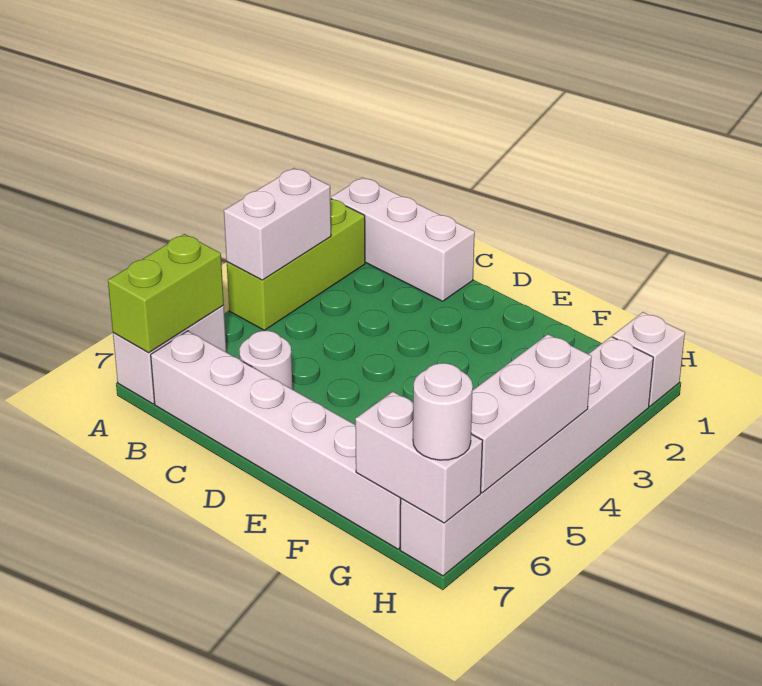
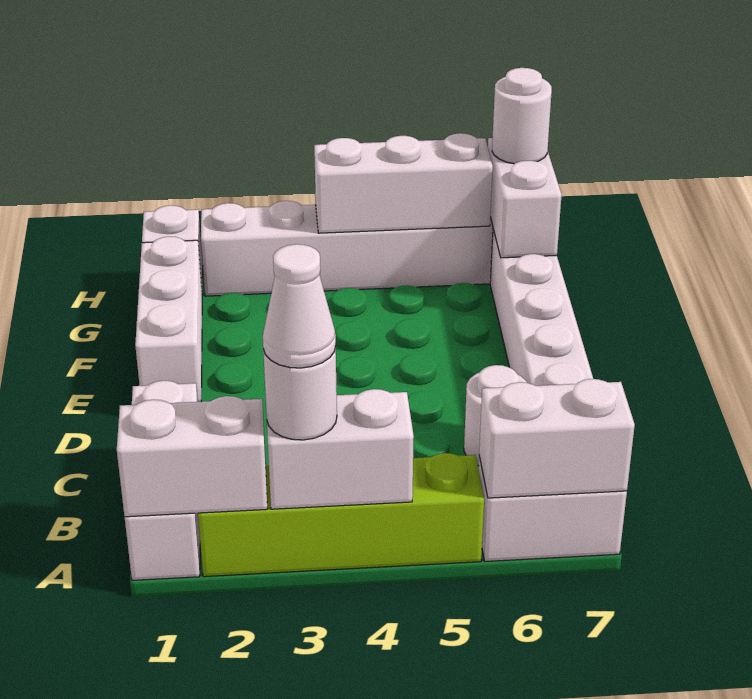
none -> white 1x2 brick [117,396,267,517]
lime 1x3 brick [227,198,365,330] -> lime 1x4 brick [198,453,484,577]
none -> white 1x1 round brick [263,347,337,440]
none -> white 1x1 cone [263,244,336,368]
lime 1x2 brick [108,234,224,353] -> white 1x2 brick [479,379,635,498]
none -> white 1x3 brick [135,237,202,402]

